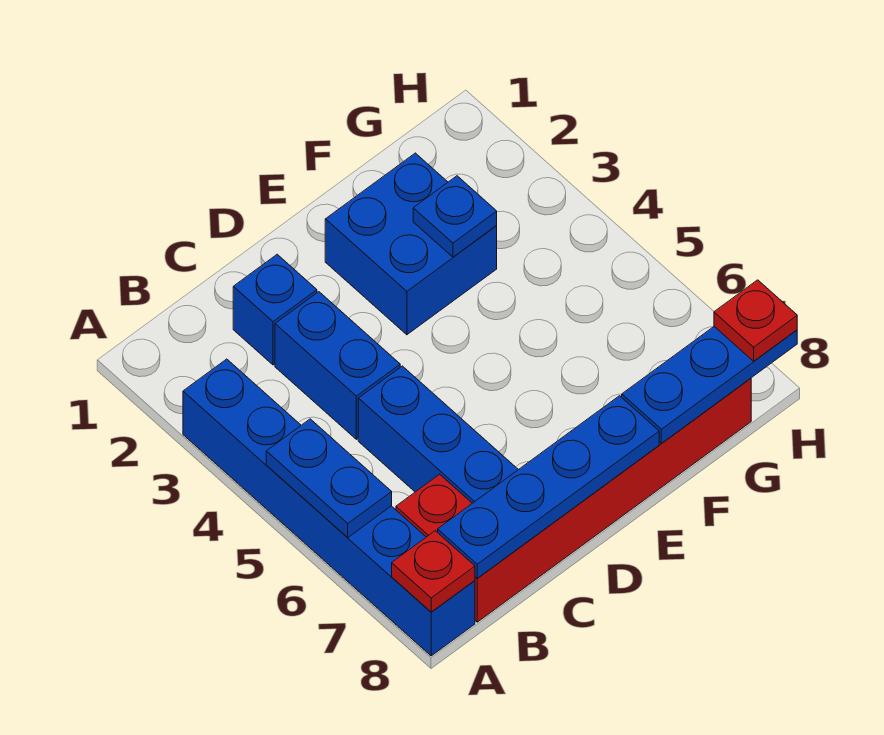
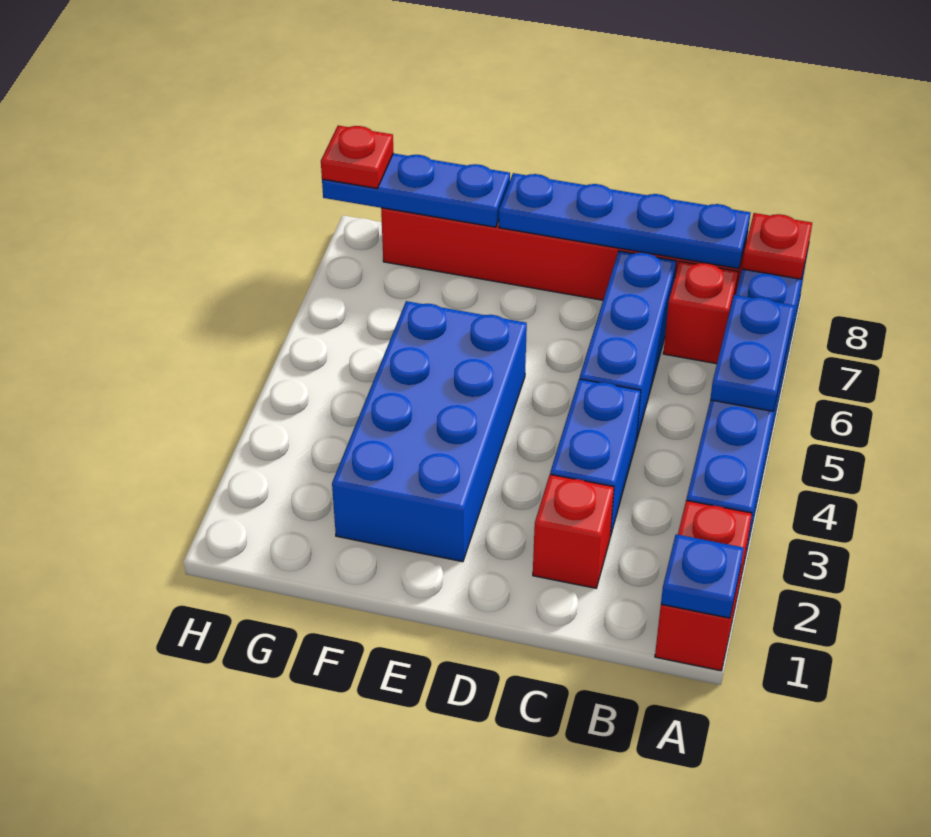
none -> red 1x2 brick [655,501,752,671]
blue 1x1 brick [233,254,317,365] -> red 1x1 brick [533,474,614,588]
blue 2x2 brick [325,153,497,335] -> blue 2x4 brick [332,301,527,562]
blue 1x1 plate [413,176,497,257] -> blue 1x1 plate moved to [661,534,744,618]

